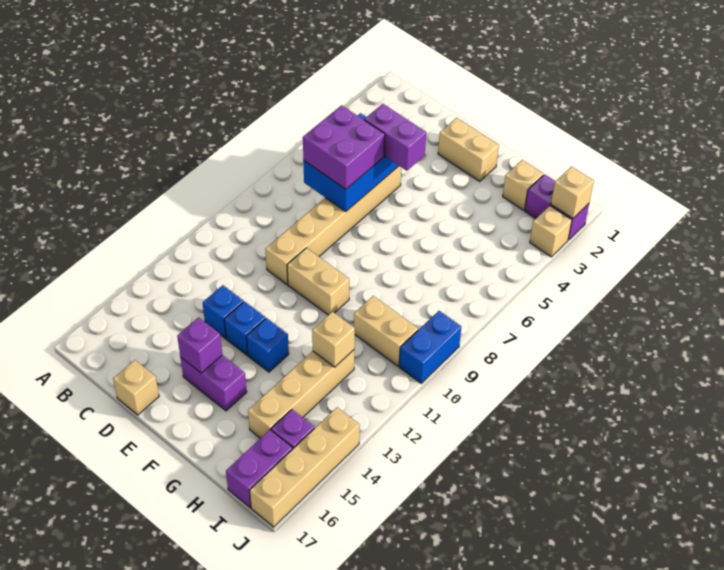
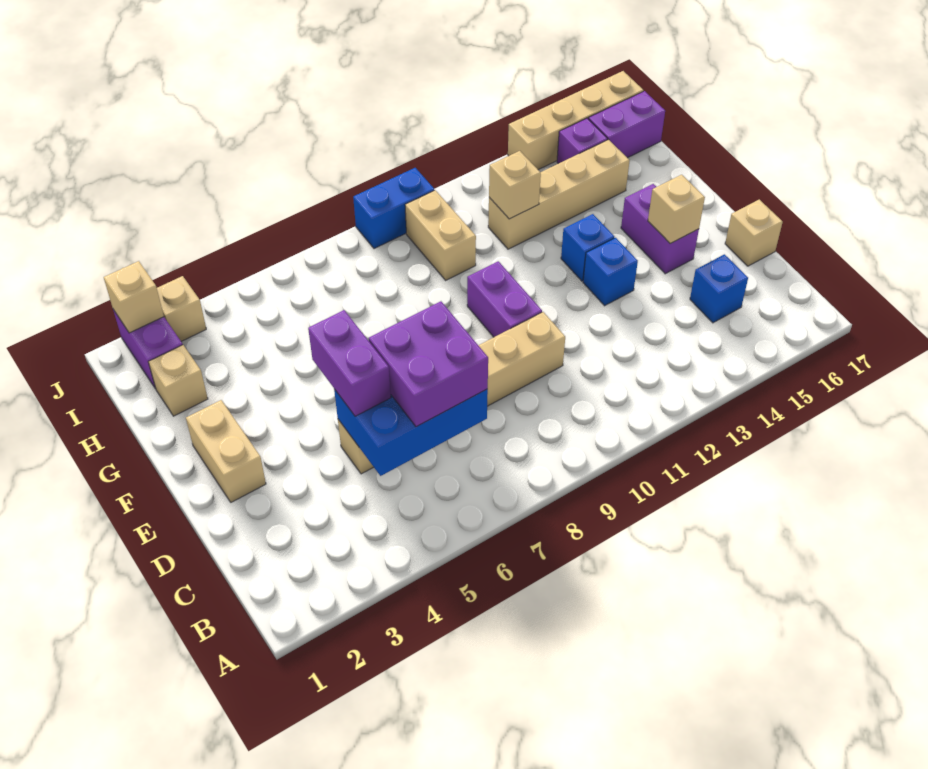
blue 1x1 brick [203,285,244,338] -> blue 1x1 brick moved to [690,254,748,323]
tan 1x2 brick [287,248,349,315] -> purple 1x2 brick [467,261,542,337]
purple 1x1 brick [177,317,222,373] -> tan 1x1 brick [648,175,705,243]

